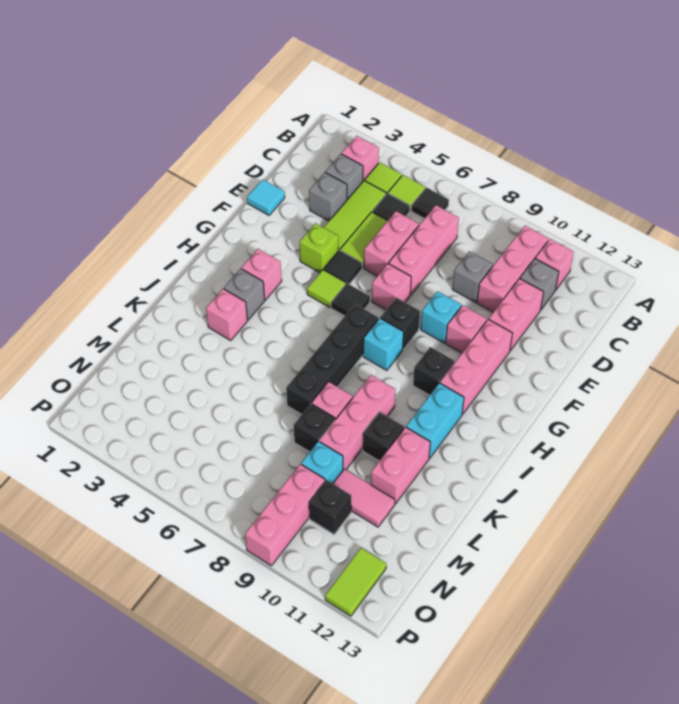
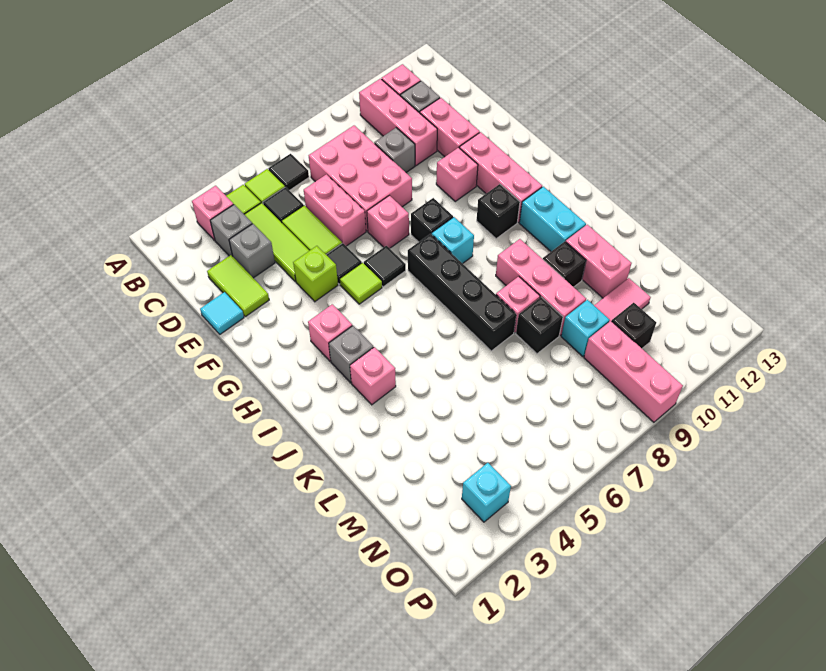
pink 1x3 brick [389,205,459,295] -> pink 2x3 brick [309,126,412,231]
cyan 1x1 brick [421,291,461,343] -> cyan 1x1 brick moved to [462,463,511,522]
lime 1x2 tile [325,548,386,616] -> lime 1x2 tile moved to [207,255,269,317]

